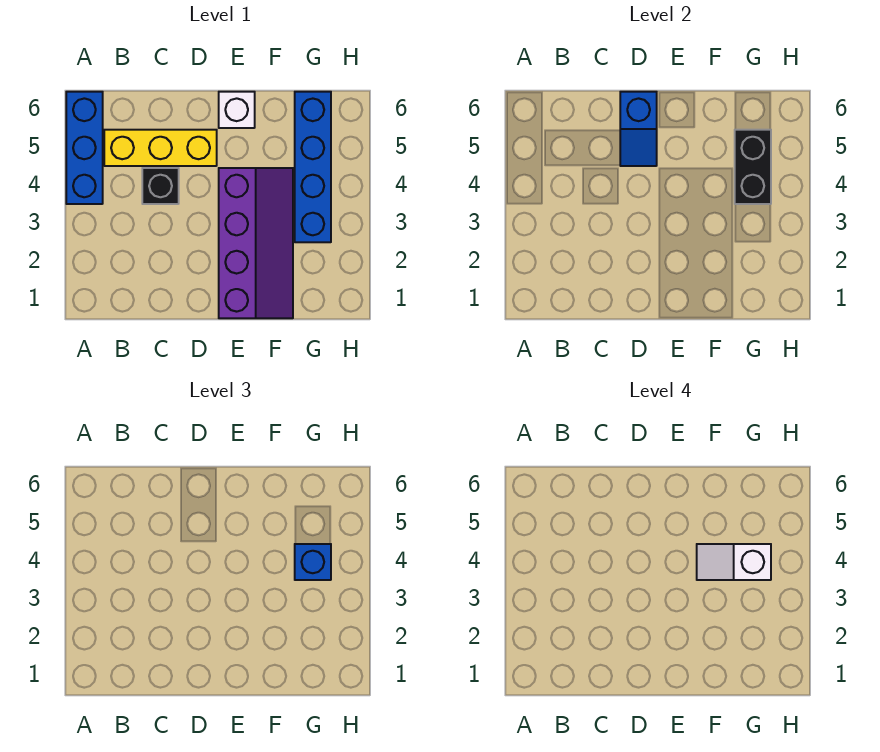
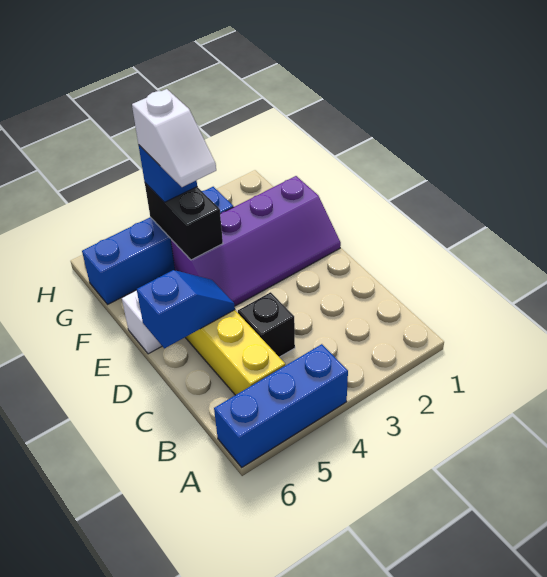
purple 2x4 slope [219,168,293,318] -> purple 2x4 slope turned to [171,176,341,306]
black 1x2 brick [735,130,771,204] -> black 1x2 brick turned to [145,183,223,260]

